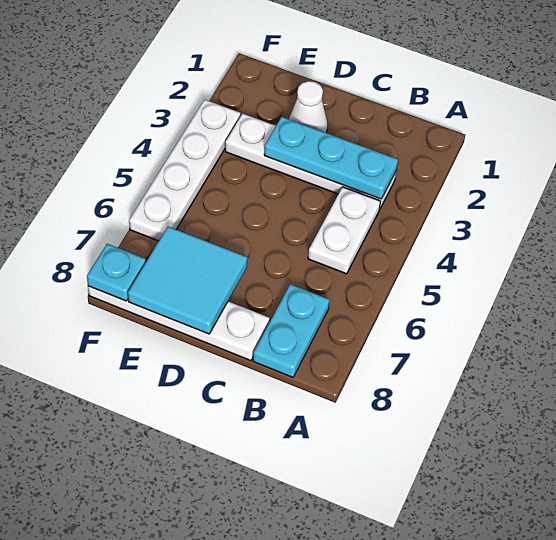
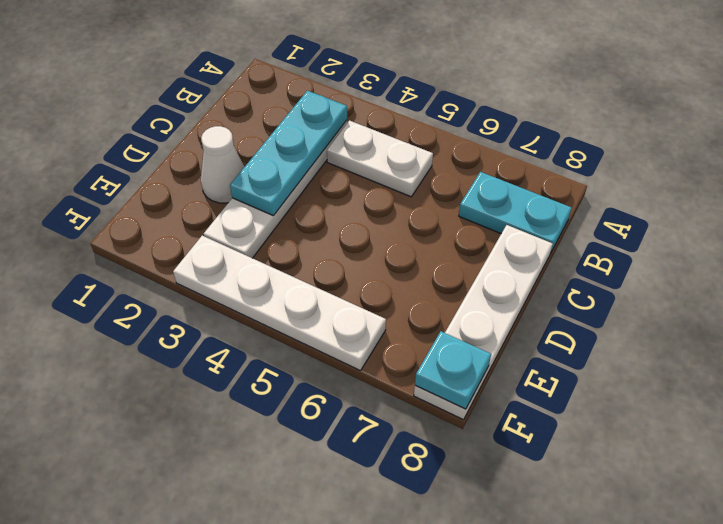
cyan 2x2 tile [128,227,247,334] -> none

